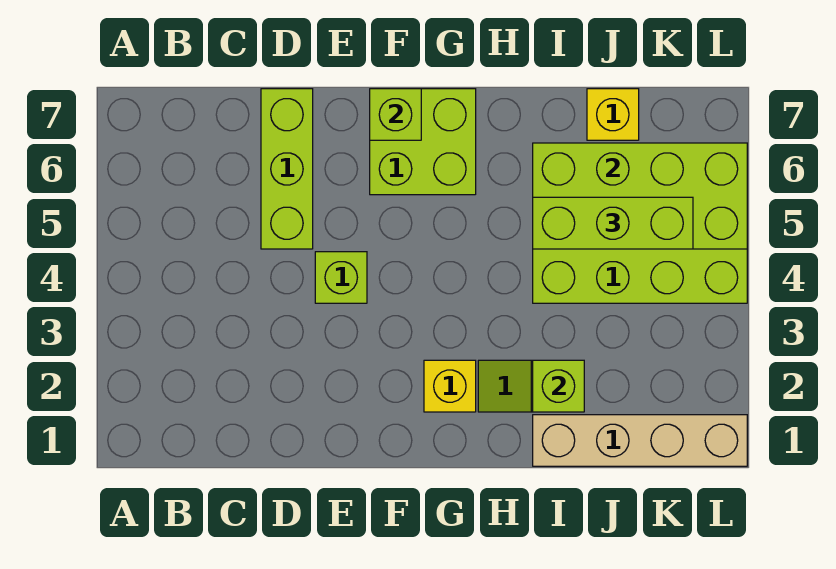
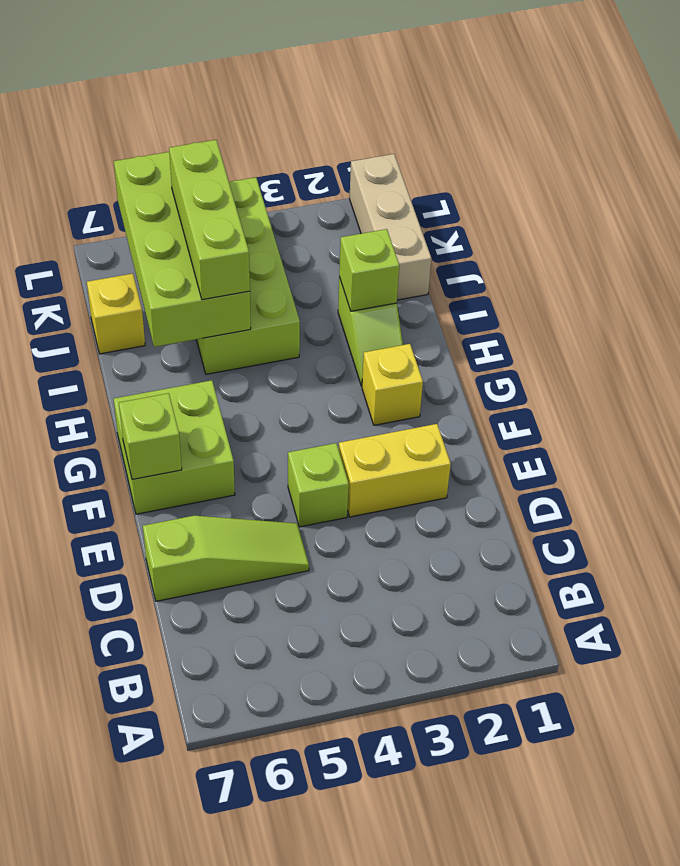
lime 1x3 brick [261,89,313,249] -> lime 1x3 slope [143,516,309,601]
none -> yellow 1x2 brick [339,424,451,517]
tan 1x4 brick [533,415,747,466] -> tan 1x3 brick [350,154,431,300]

